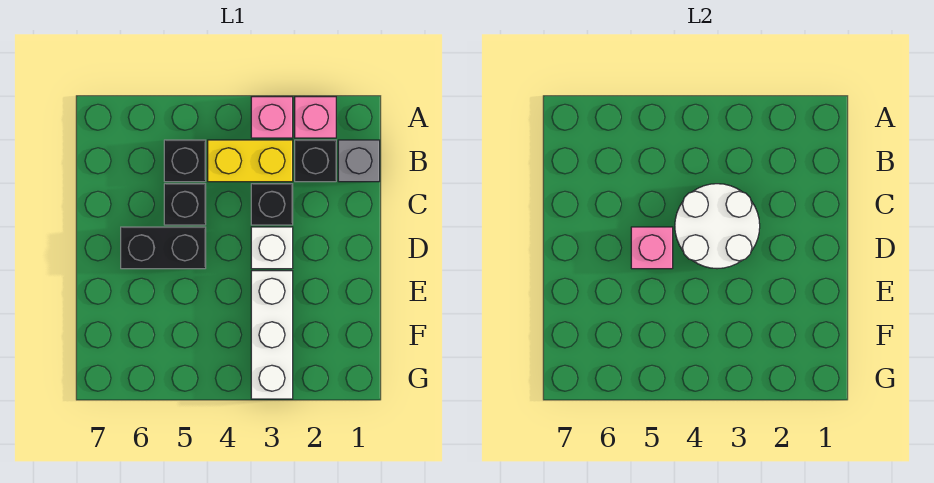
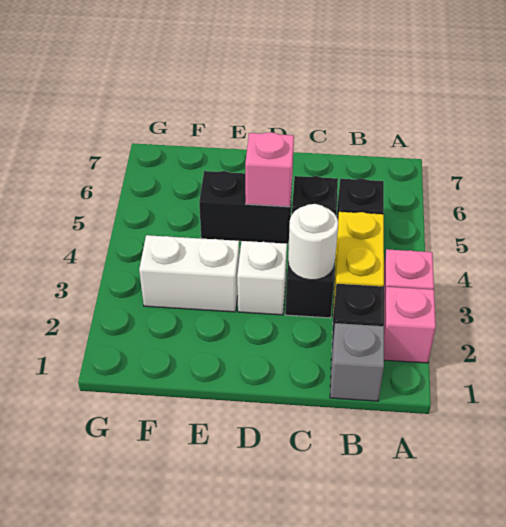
white 2x2 round brick [675,184,760,269] -> white 1x1 round brick [288,204,338,280]
black 1x2 brick [121,227,206,269] -> black 1x2 brick turned to [199,171,292,244]
white 1x3 brick [251,271,293,399] -> white 1x2 brick [139,235,239,312]

